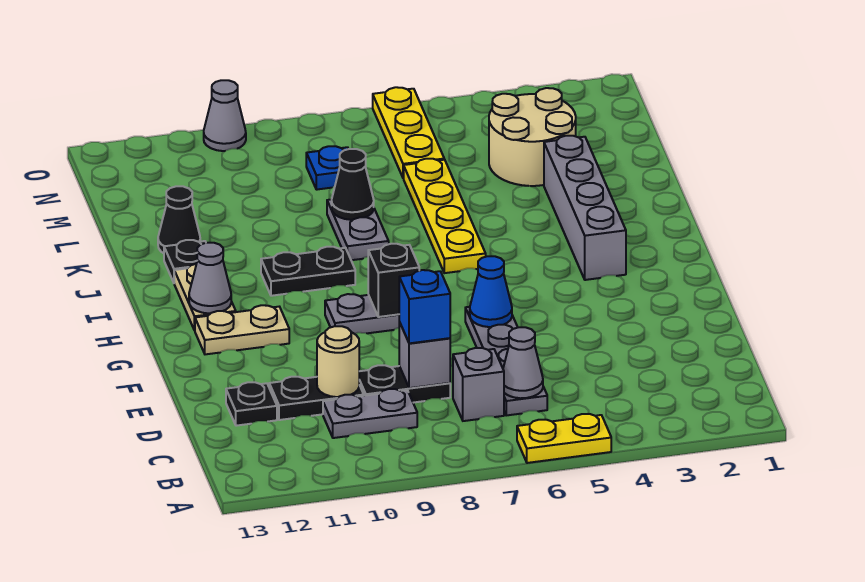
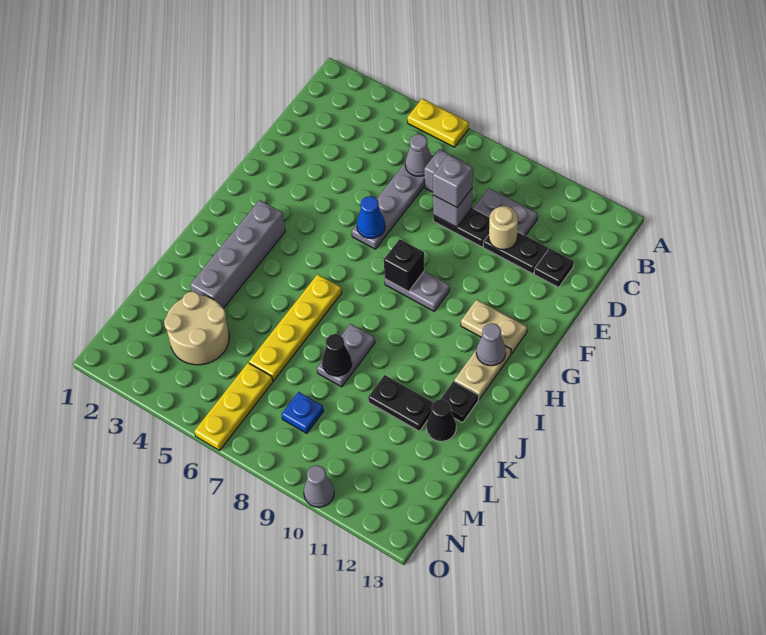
blue 1x1 brick [399,270,450,343] -> grey 1x1 brick [433,155,473,207]
black 1x2 plate [261,246,355,296] -> black 1x2 plate moved to [368,375,434,431]

